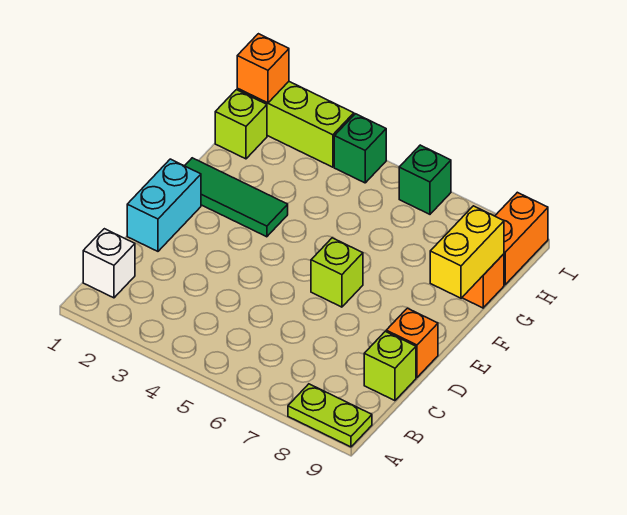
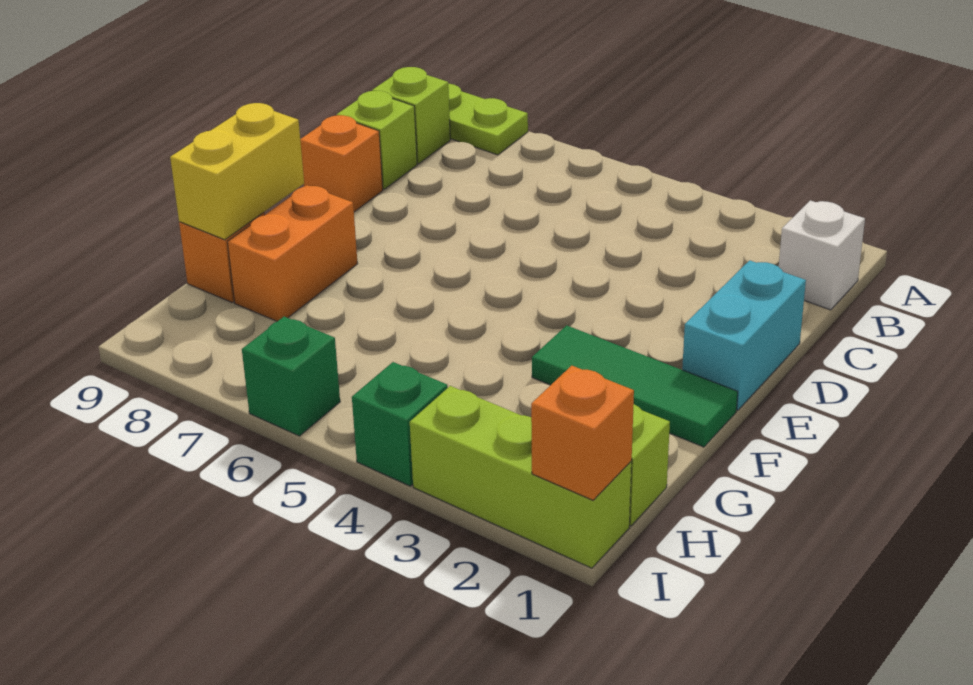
lime 1x1 brick [311,238,363,307] -> lime 1x1 brick moved to [372,67,450,164]
orange 1x2 brick [495,192,548,285] -> orange 1x2 brick moved to [227,185,358,321]

